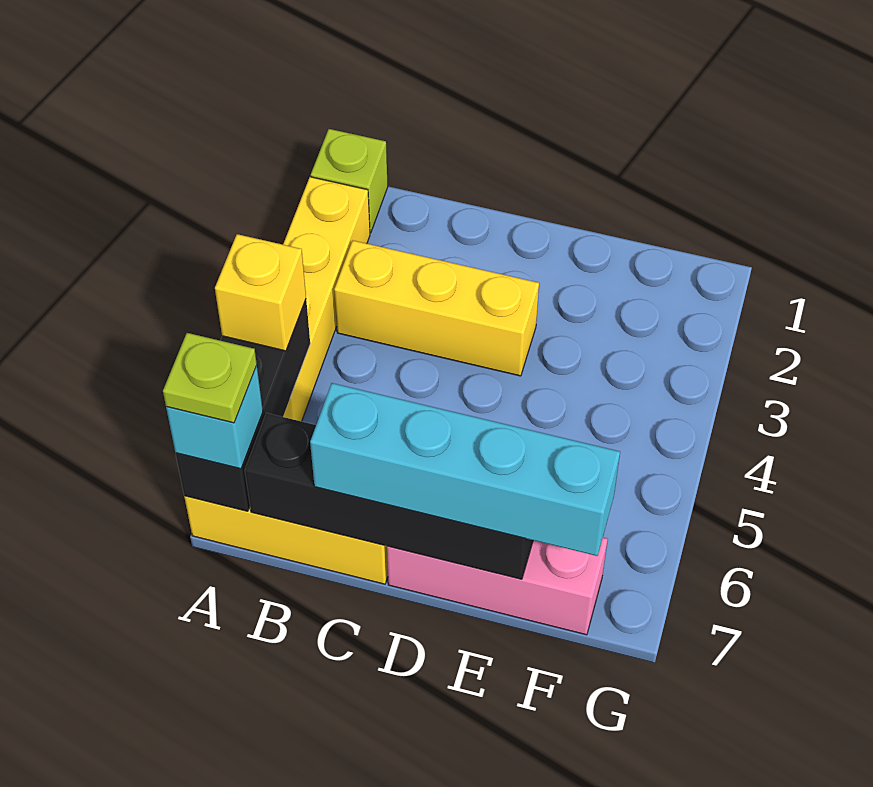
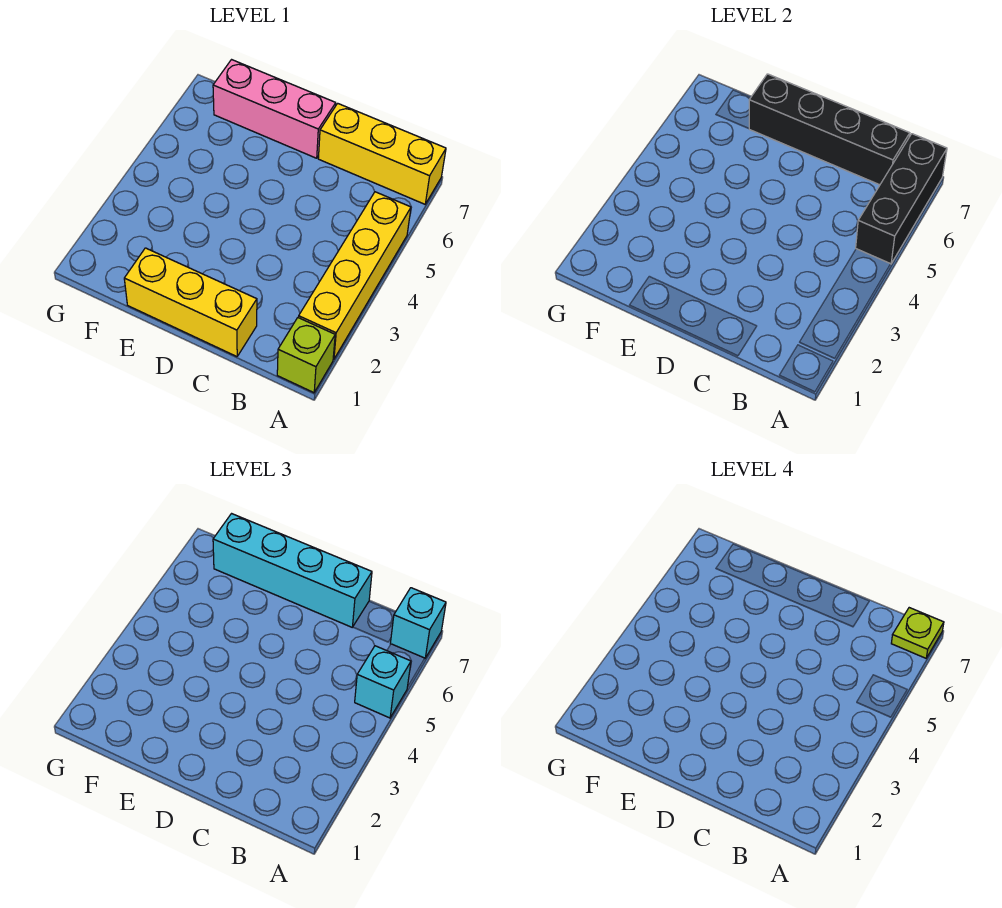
yellow 1x1 brick [215,234,306,351] -> cyan 1x1 brick [355,646,411,718]
yellow 1x3 brick [334,241,539,376] -> yellow 1x3 brick moved to [124,248,257,357]

